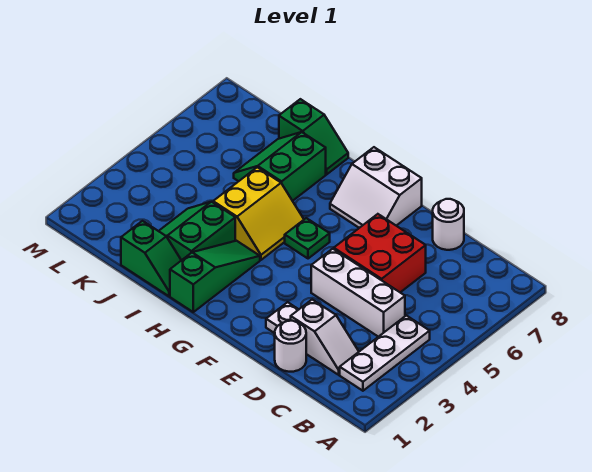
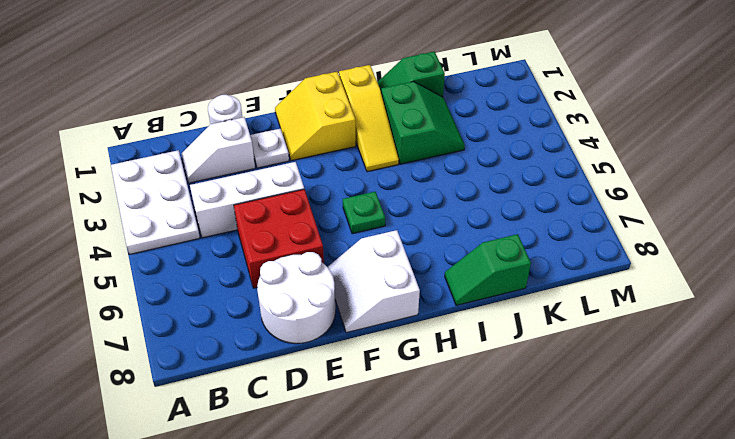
white 1x3 plate [340,315,430,391] -> white 2x3 plate [111,150,200,254]
white 1x1 round brick [433,199,464,250] -> white 2x2 round brick [257,252,336,344]
white 2x2 slope [330,147,422,228] -> white 2x2 slope turned to [328,230,420,333]
green 1x3 slope [170,241,260,312] -> yellow 1x3 slope [339,65,399,172]
yellow 2x2 slope [213,167,304,260] -> yellow 2x2 slope moved to [275,72,356,161]
green 2x2 slope [234,132,326,201] -> none

